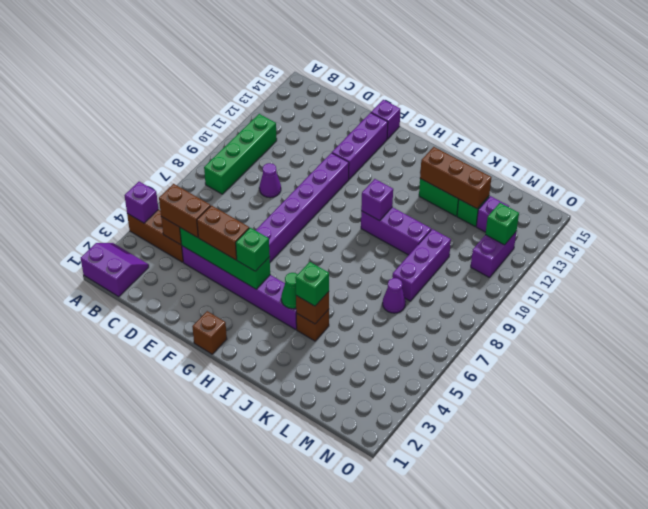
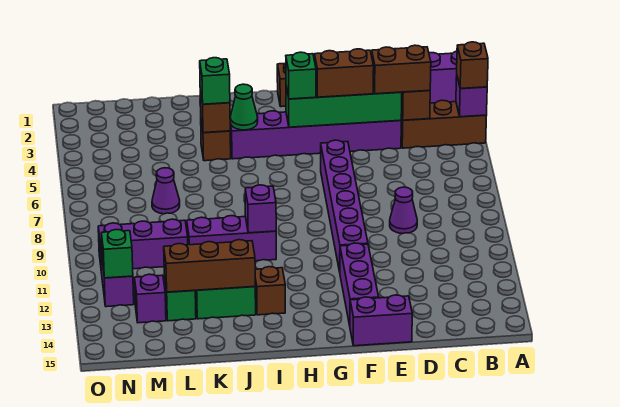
none -> brown 1x1 brick [457,42,488,89]
green 1x4 brick [204,114,277,194] -> none
purple 1x1 brick [371,100,400,139] -> purple 1x2 brick [350,295,412,346]
none -> brown 1x1 brick [255,267,285,315]
purple 1x3 brick [392,229,451,301] -> purple 1x3 brick turned to [98,219,188,269]

